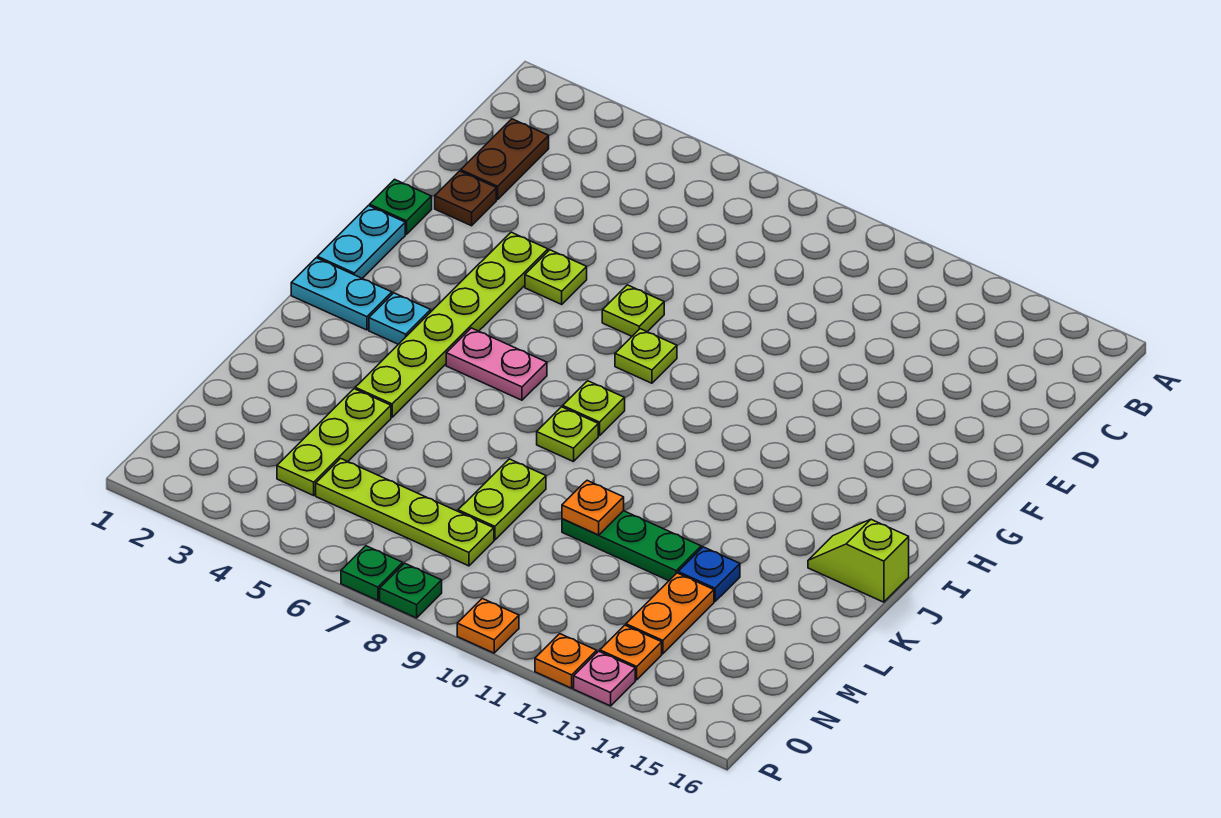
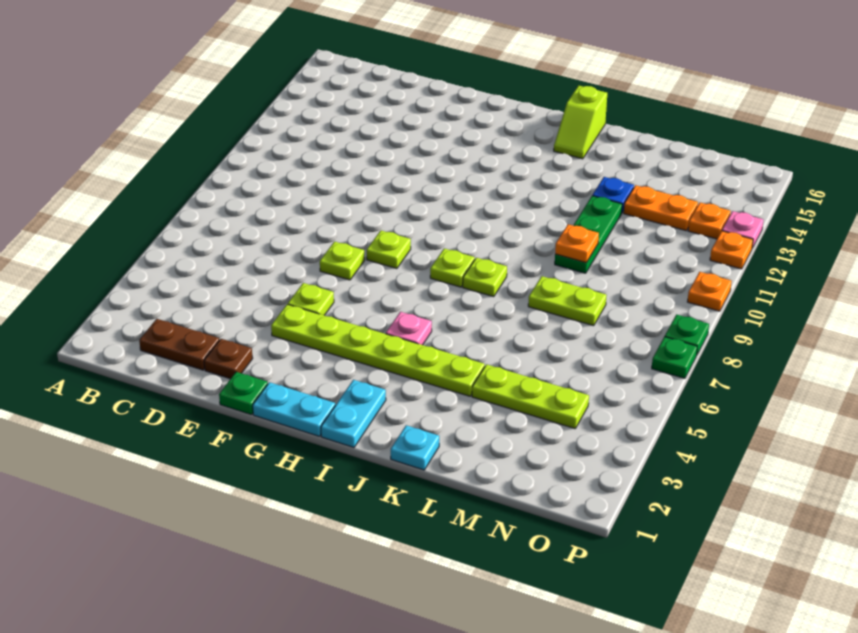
cyan 1x1 plate [369,293,431,344] -> cyan 1x1 plate moved to [391,425,439,470]
pink 1x2 plate [446,328,547,400] -> pink 1x1 plate [386,312,432,345]
lime 1x4 plate [316,458,494,566] -> none

